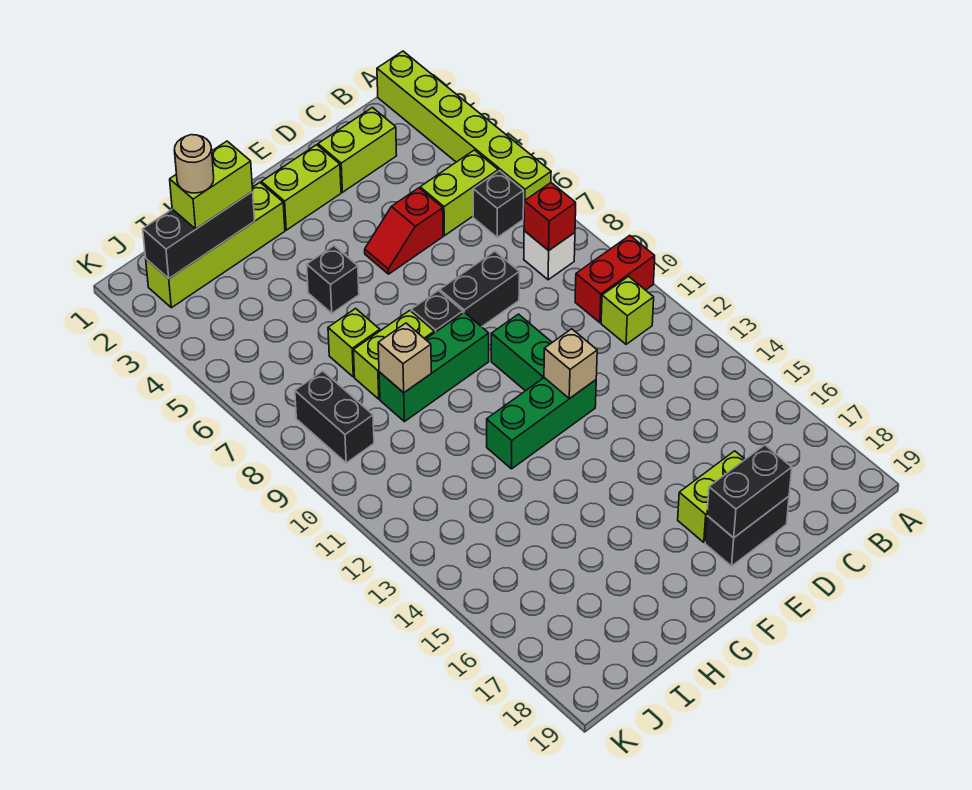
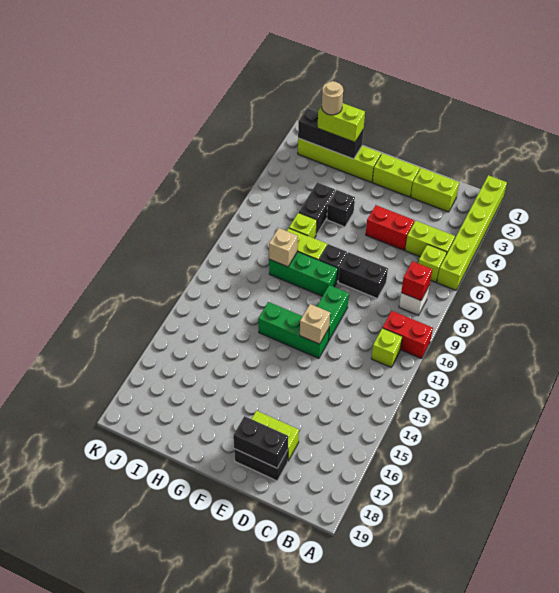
black 1x1 brick [473,171,524,237] -> lime 1x1 brick [418,244,447,282]
red 1x2 slope [365,188,443,274] -> red 1x2 brick [366,205,414,250]
black 1x2 brick [295,371,374,463] -> black 1x2 brick moved to [299,182,335,234]

